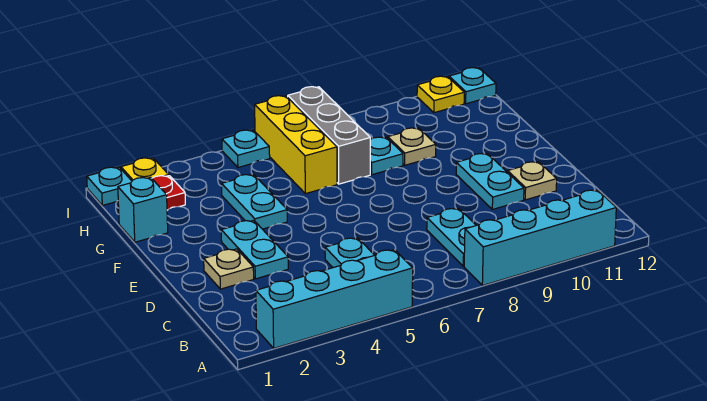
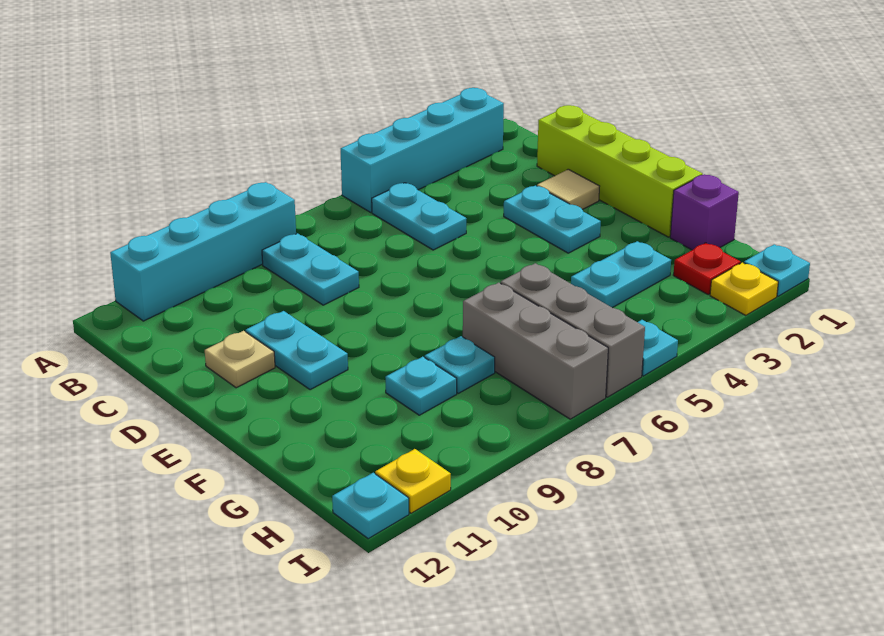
none -> lime 1x4 brick [537,105,703,237]
tan 1x1 plate [204,249,254,289] -> tan 1x1 tile [537,169,600,210]
cyan 1x2 plate [222,175,287,229] -> cyan 1x2 plate turned to [571,241,671,308]
cyan 1x1 brick [118,177,168,242] -> purple 1x1 brick [670,174,739,250]
yellow 1x3 brick [255,96,337,194] -> grey 1x3 brick [500,263,645,397]
tan 1x1 plate [388,128,436,165] -> cyan 1x1 plate [385,357,457,415]

